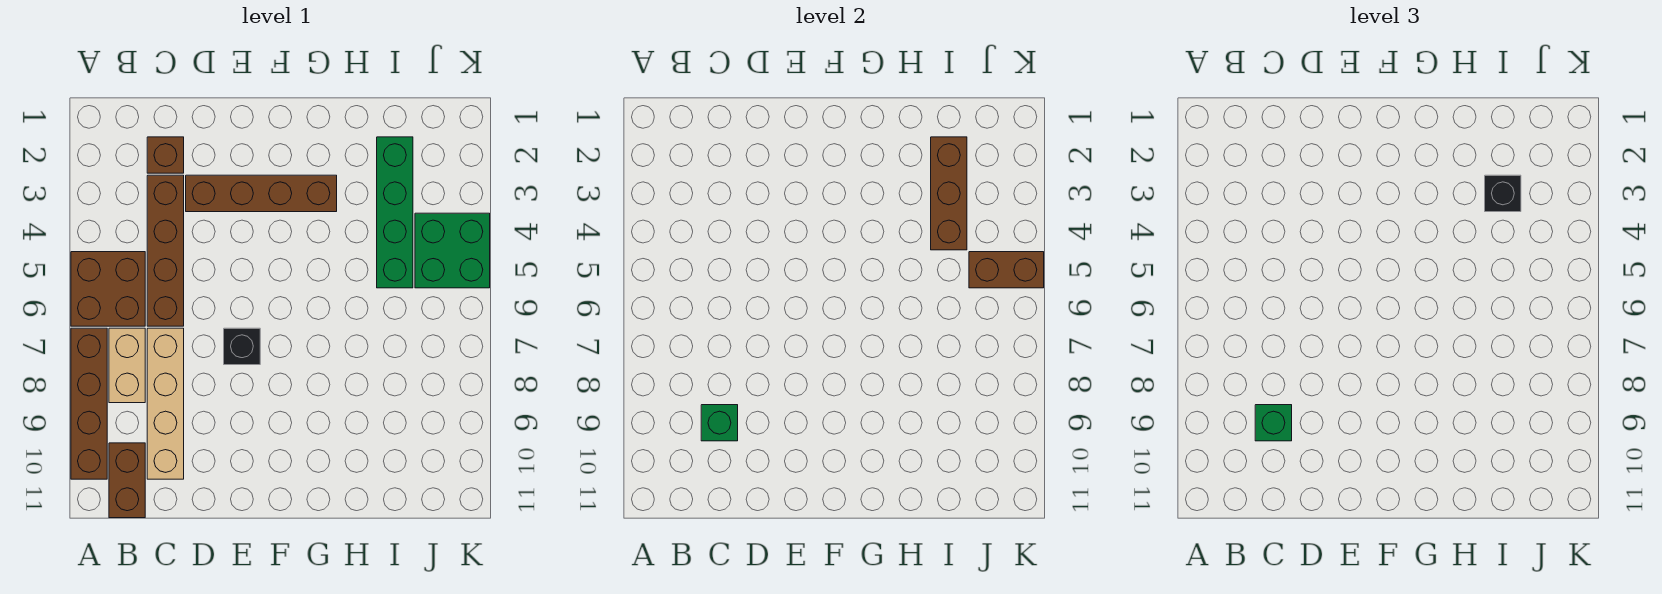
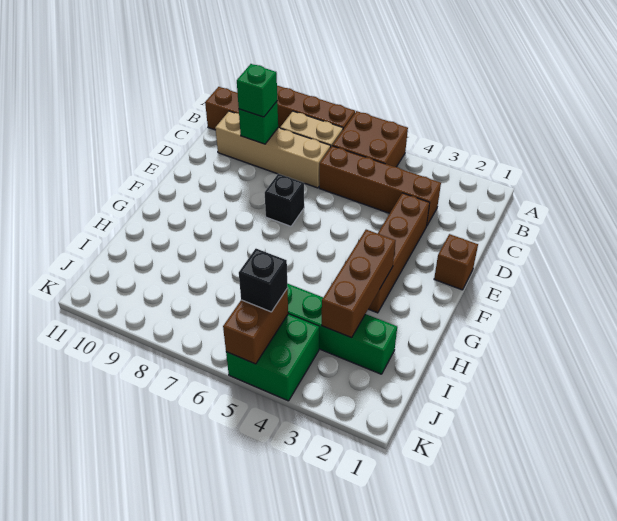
brown 1x1 brick [147,137,184,173] -> brown 1x1 brick moved to [434,234,478,290]
brown 1x3 brick [931,137,967,250] -> brown 1x3 brick turned to [322,230,396,338]
black 1x1 brick [1485,175,1521,212] -> black 1x1 brick moved to [239,249,287,312]

